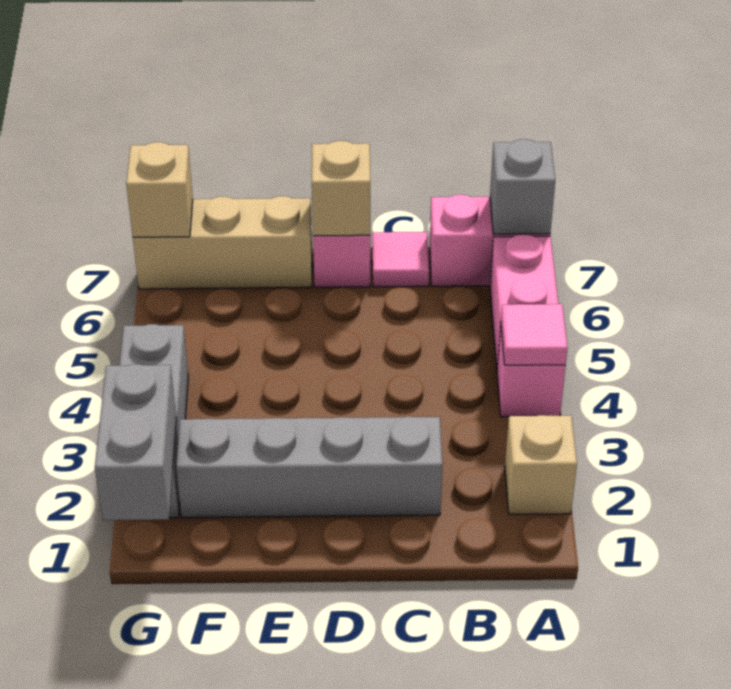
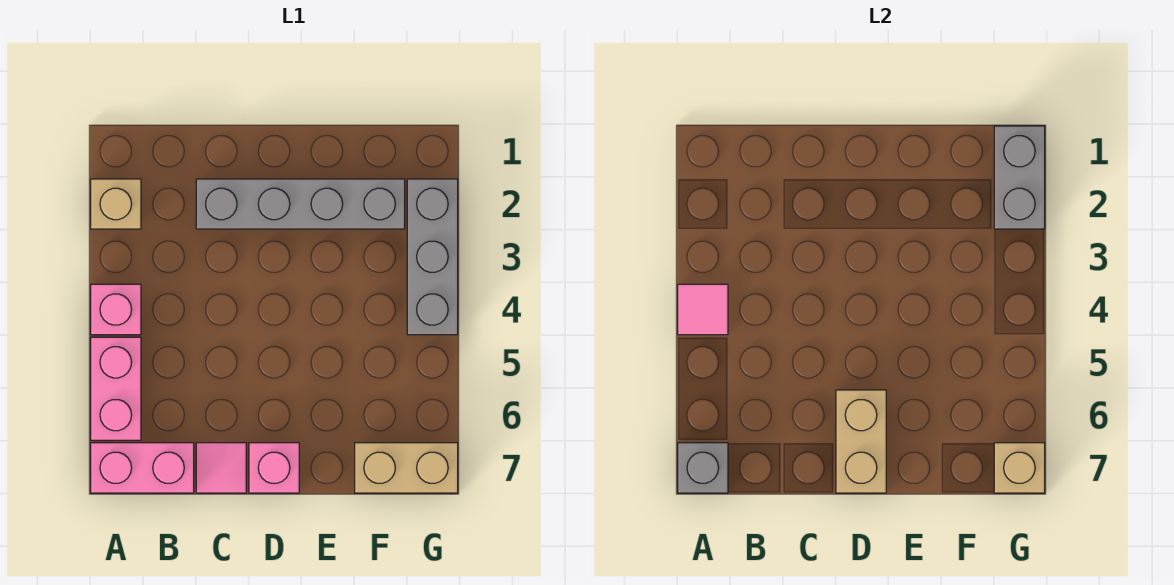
tan 1x1 brick [312,141,370,236] -> tan 1x2 brick [836,390,886,493]
tan 1x3 brick [133,196,312,289] -> tan 1x2 brick [355,443,458,493]

